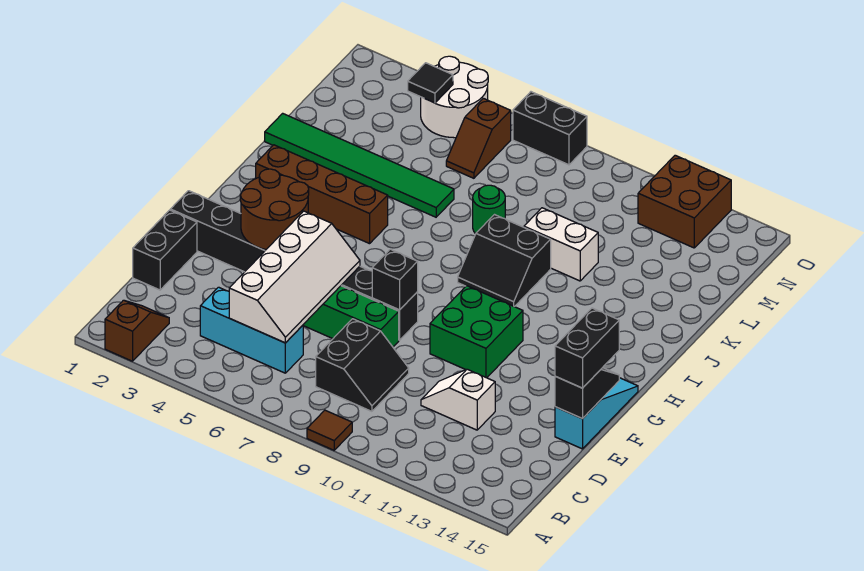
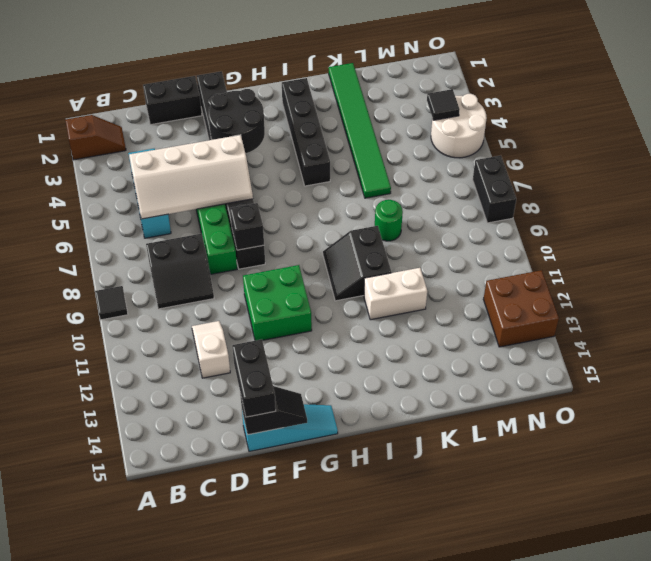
brown 1x1 tile [307,410,352,450] -> black 1x1 tile [95,286,128,320]
black 1x2 brick [555,308,619,388] -> black 1x2 brick turned to [232,339,276,417]
brown 2x2 round brick [240,169,309,249] -> black 2x2 round brick [208,89,265,153]
brown 1x4 brick [256,145,388,244] -> black 1x4 brick [282,78,330,186]
white 1x2 brick [524,208,598,281] -> white 1x2 brick turned to [364,268,427,320]
brown 1x2 slope [446,98,511,178] -> none

